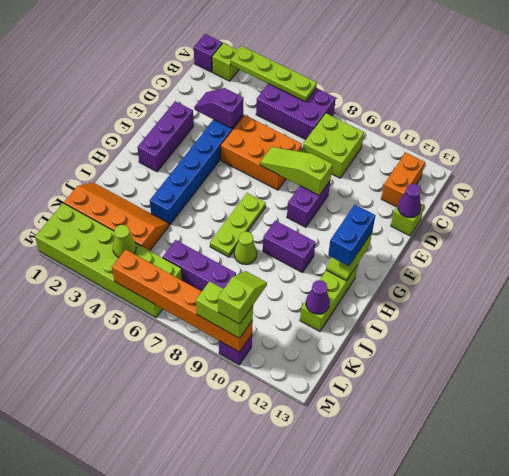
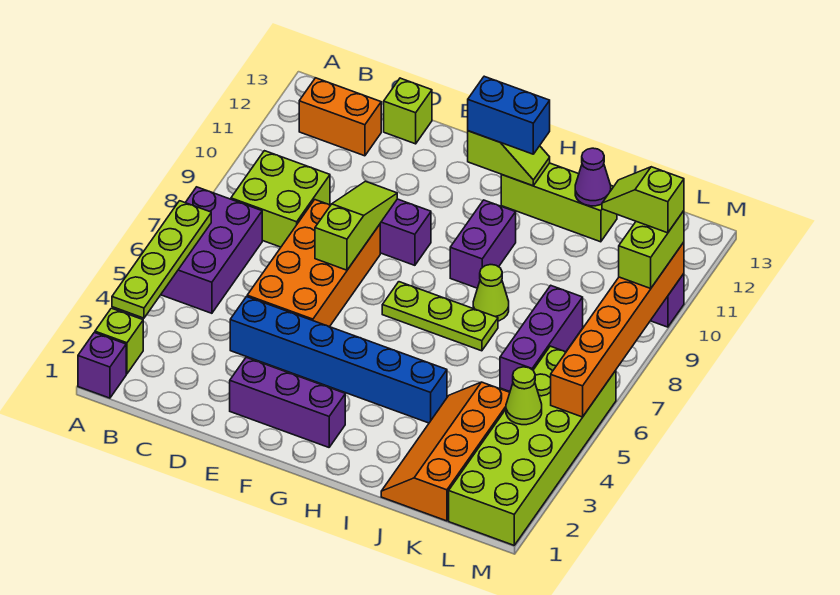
purple 1x2 slope [194,88,244,129] -> none
orange 2x3 brick [221,115,302,190] -> orange 2x4 brick [247,200,380,327]
purple 1x1 cone [398,184,421,218] -> none
lime 1x3 slope [260,147,332,195] -> lime 1x3 slope turned to [315,181,397,270]

